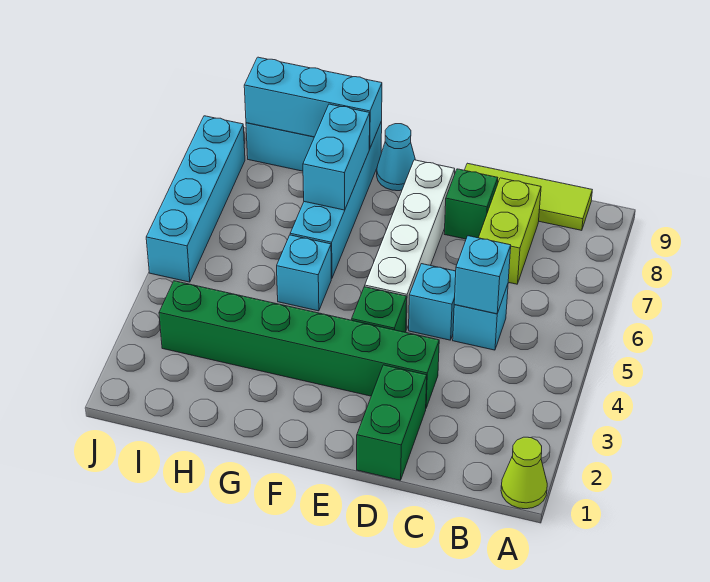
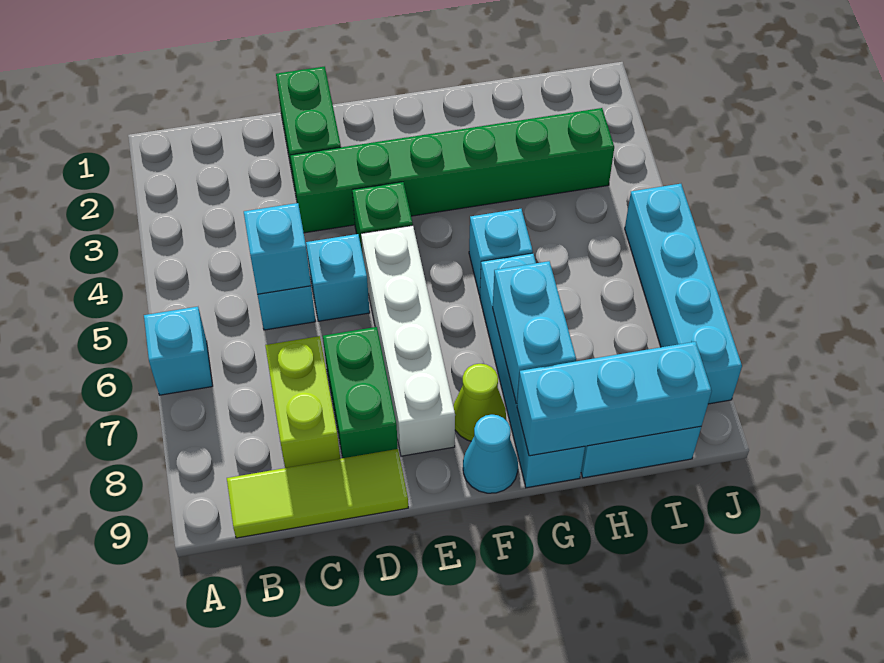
lime 1x1 cone [501,437,547,509] -> lime 1x1 cone moved to [453,364,506,441]
none -> cyan 1x1 brick [144,307,213,395]
green 1x1 brick [444,169,498,239] -> green 1x2 brick [323,327,398,458]

